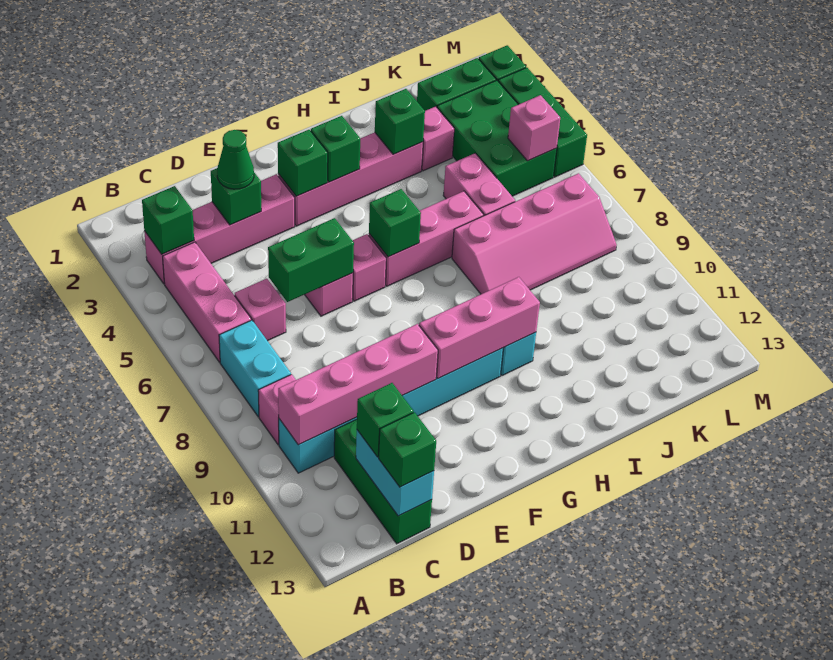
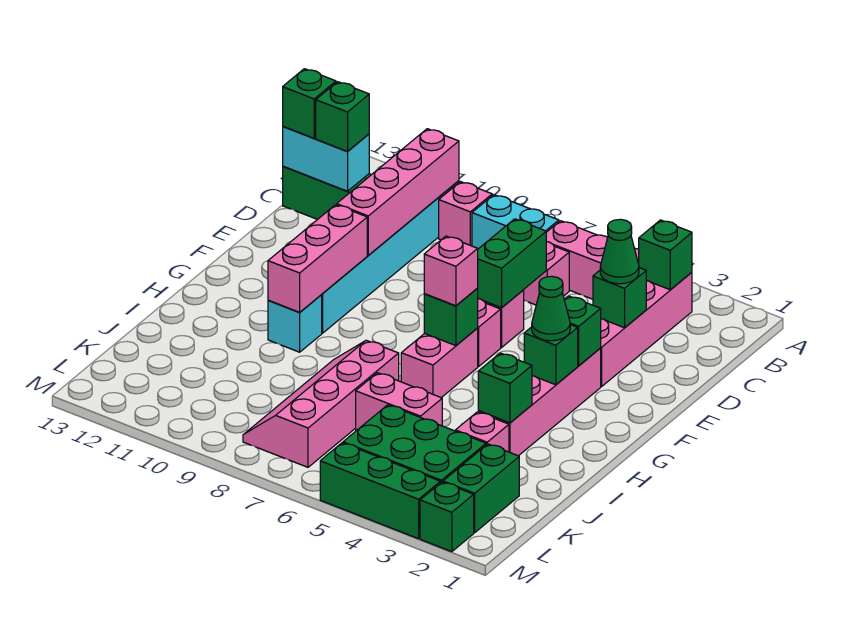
none -> green 1x1 cone [532,276,570,341]
pink 1x3 brick [369,191,483,286] -> pink 1x2 brick [401,328,478,398]
pink 1x1 brick [508,95,560,161] -> pink 1x1 brick moved to [424,236,478,306]

